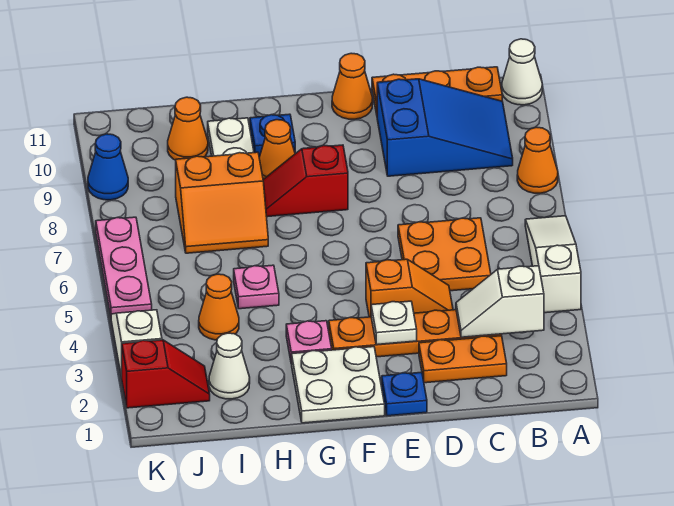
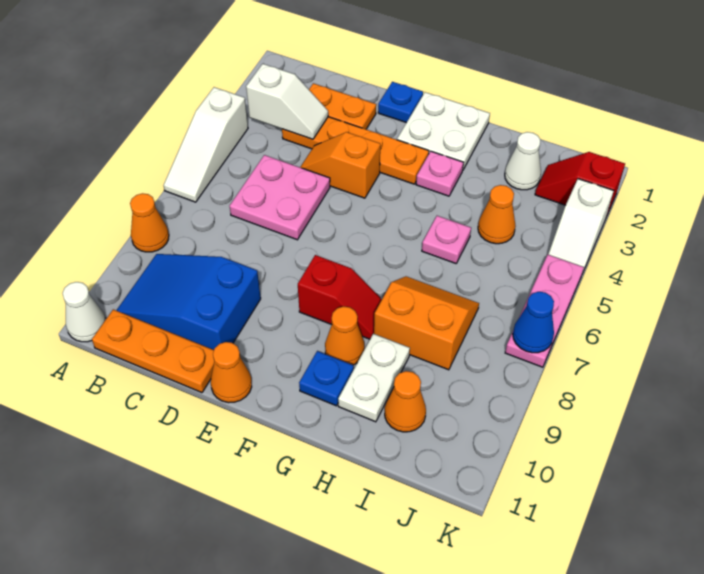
orange 2x2 plate [398,218,491,291] -> pink 2x2 plate [230,155,330,240]
white 1x1 plate [371,301,417,345] -> none
blue 1x1 cone [88,134,128,200] -> blue 1x1 cone moved to [513,292,554,353]

